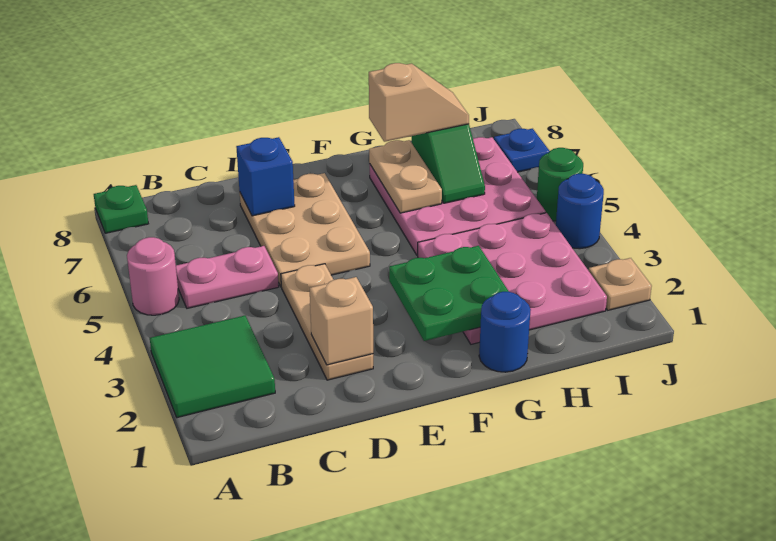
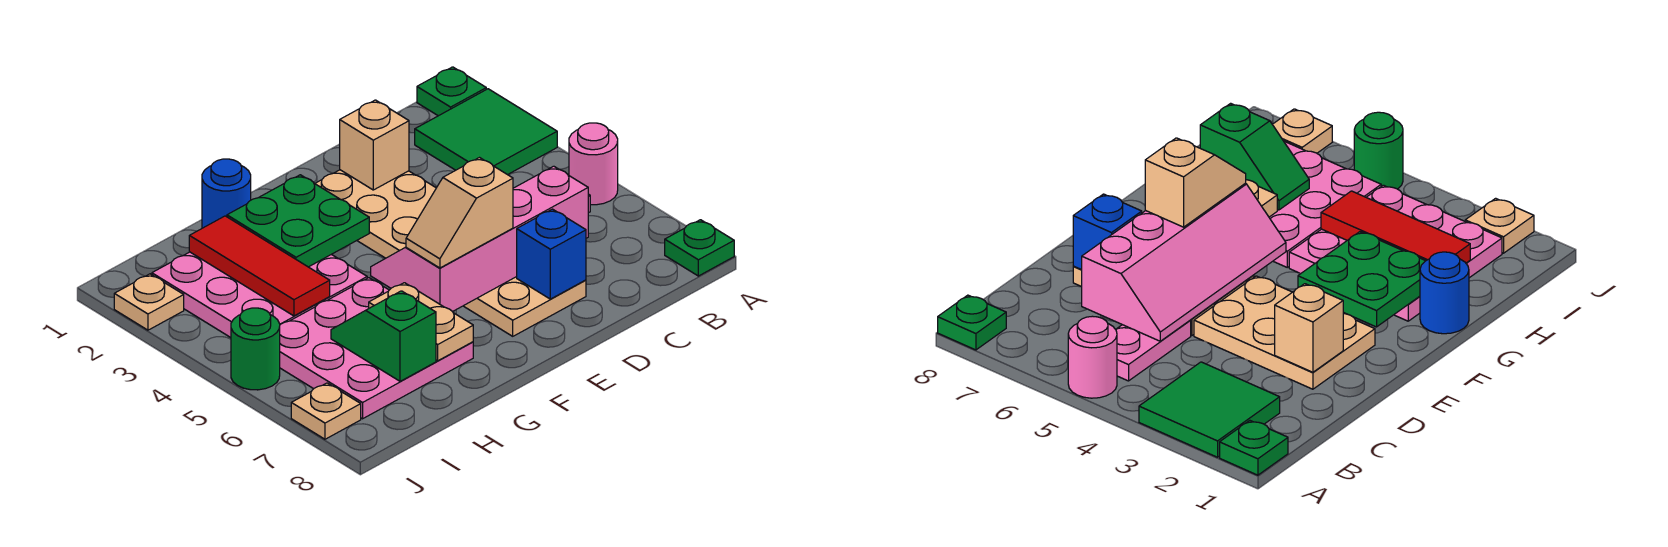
none -> green 1x1 plate [417,67,486,116]
none -> pink 2x4 slope [371,166,588,312]
tan 1x3 plate [281,264,373,380] -> tan 2x3 plate [315,170,436,258]
tan 1x2 slope [369,63,469,142] -> tan 1x2 slope moved to [406,158,513,268]
none -> red 1x3 tile [189,216,330,316]
blue 1x1 round brick [556,174,604,249] -> none
blue 1x1 plate [494,129,550,172] -> tan 1x1 plate [291,383,361,439]

